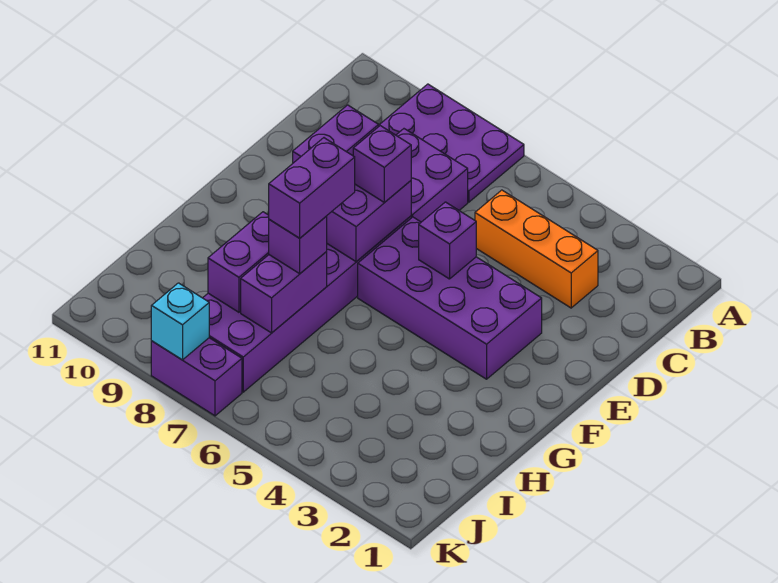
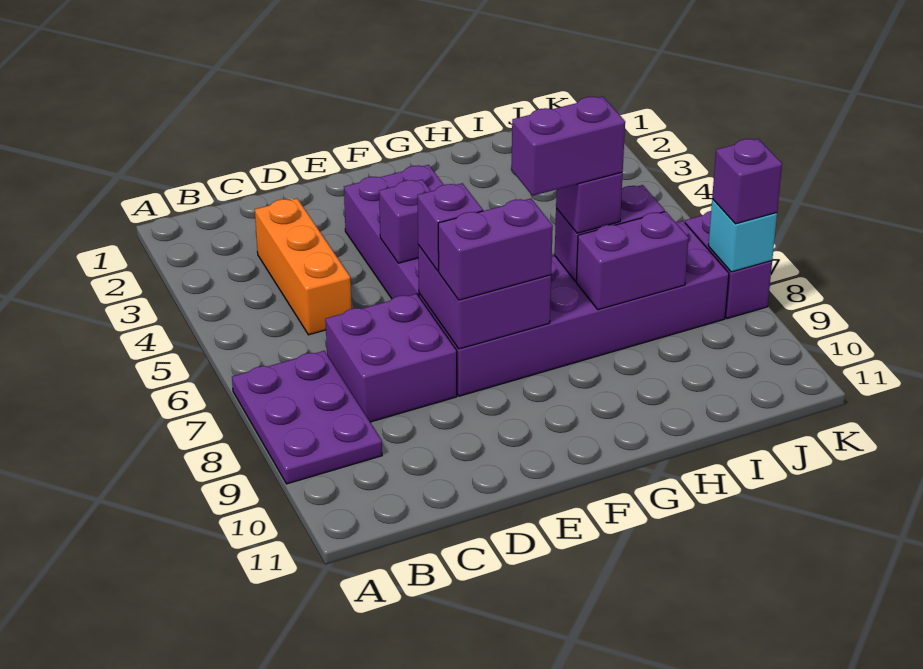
none -> purple 1x1 brick [712,139,782,224]

